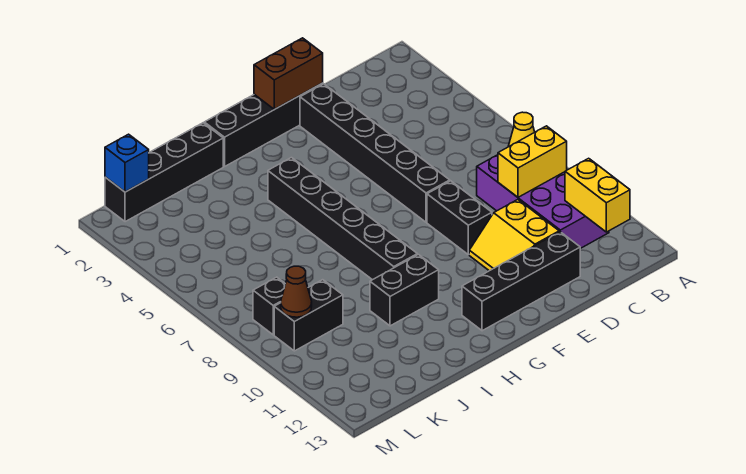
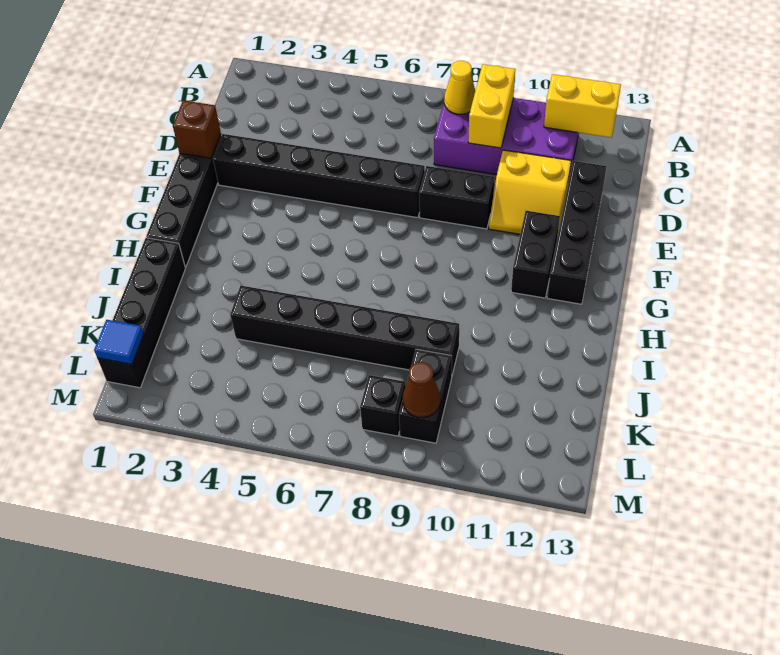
brown 1x2 brick [254,38,323,109] -> brown 1x1 brick [173,100,221,158]
black 1x6 brick [268,158,417,280] -> black 1x6 brick moved to [230,285,459,375]
black 1x2 brick [370,255,439,326] -> black 1x2 brick moved to [511,211,560,298]
blue 1x1 brick [105,134,149,192] -> blue 1x1 tile [94,320,144,364]

